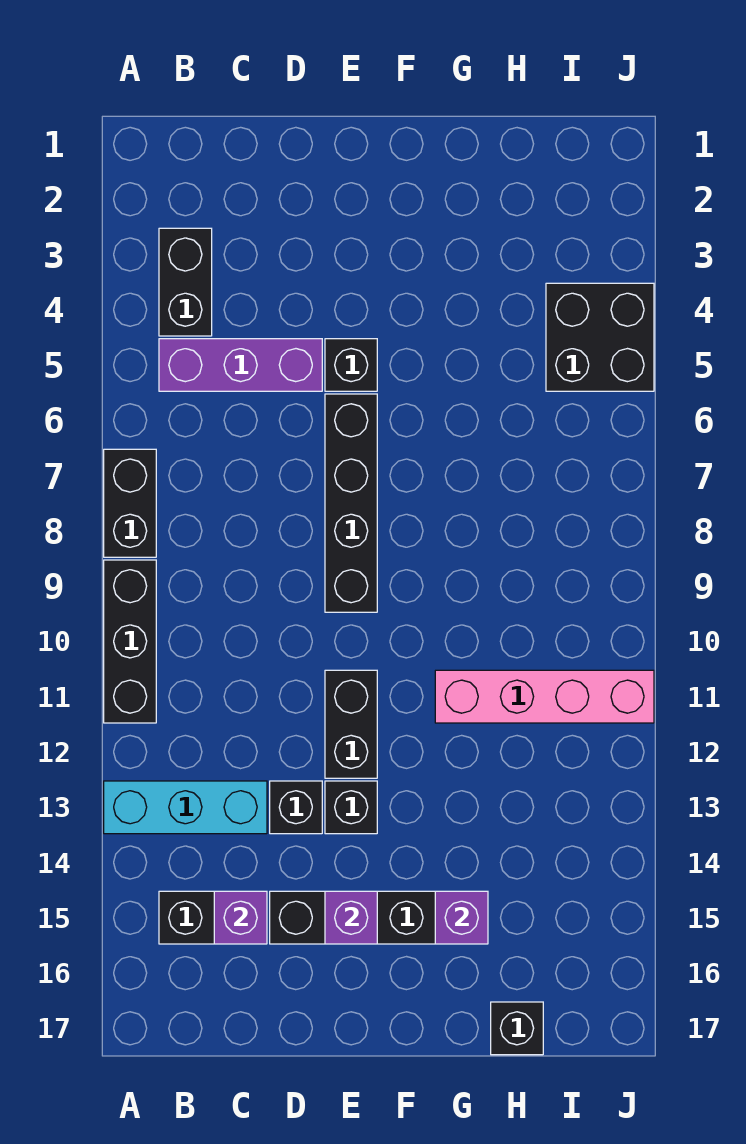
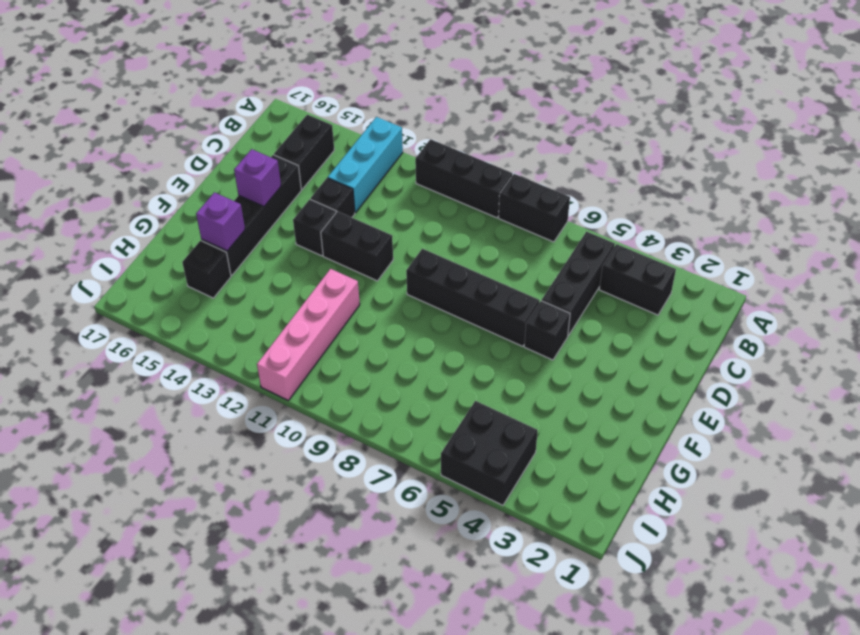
purple 1x3 brick [159,339,322,391] -> black 1x3 brick [541,232,615,336]
purple 1x1 brick [214,891,267,944] -> none
black 1x1 brick [491,1002,543,1055] -> black 1x1 brick moved to [182,241,231,298]

